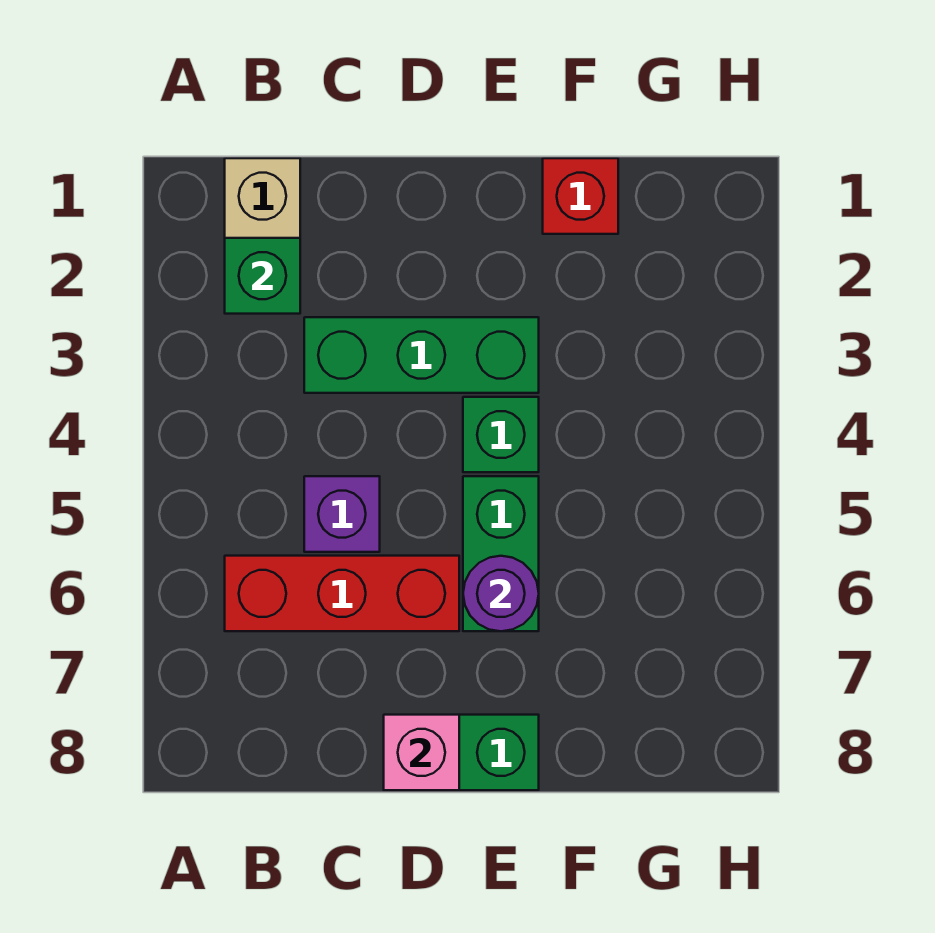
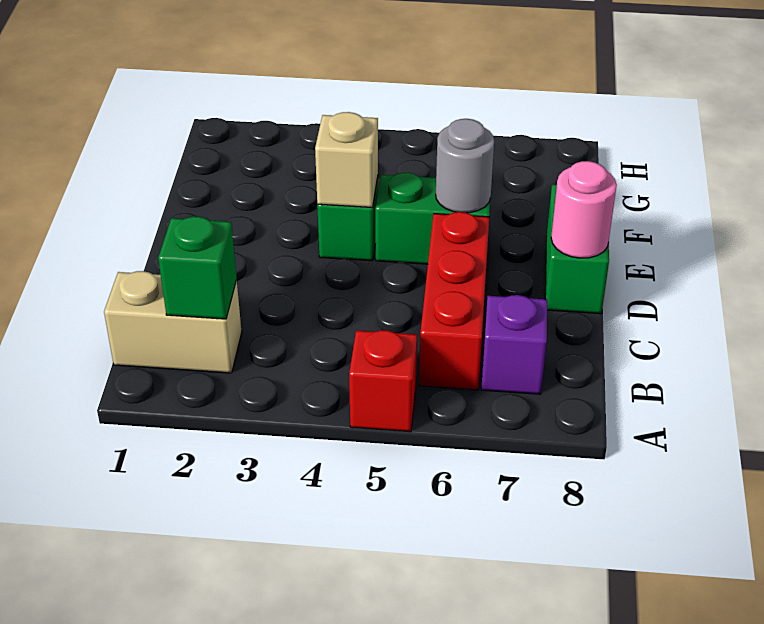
green 1x3 brick [304,317,539,393] -> none
purple 1x1 brick [304,476,380,552] -> purple 1x1 brick moved to [481,295,547,394]
pink 1x1 brick [384,715,459,790] -> pink 1x1 round brick [551,161,617,258]
none -> tan 1x1 brick [315,112,378,208]
purple 1x1 round brick [463,556,539,631] -> grey 1x1 round brick [436,119,494,213]
red 1x1 brick [543,158,618,234] -> red 1x1 brick moved to [349,330,417,432]

